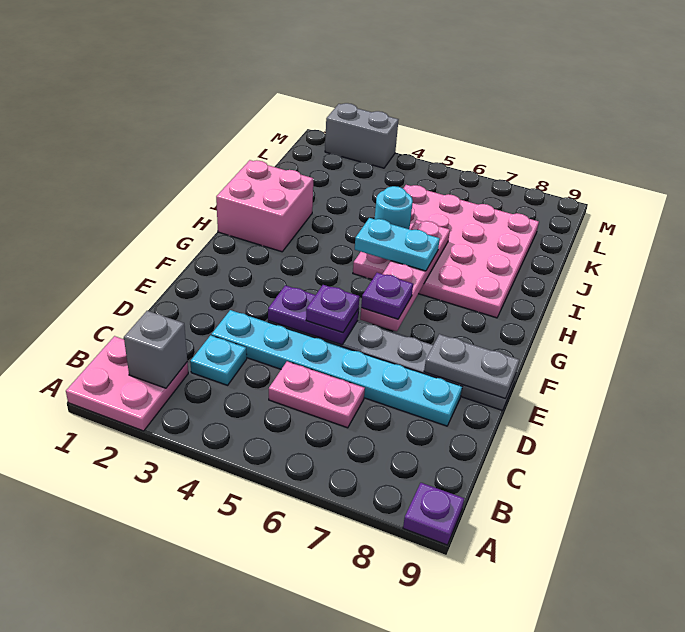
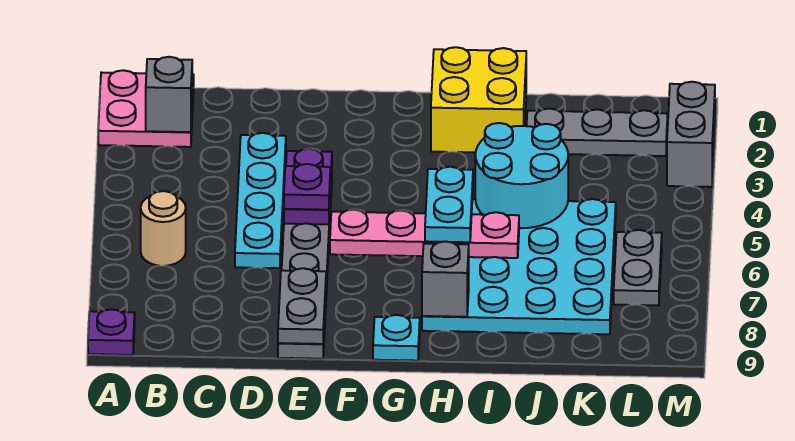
none -> tan 1x1 round brick [141,191,186,266]
cyan 1x1 plate [190,335,247,385] -> cyan 1x1 plate moved to [373,315,420,361]
pink 1x2 plate [269,361,365,428] -> none
cyan 1x6 plate [211,310,462,426] -> cyan 1x4 plate [235,133,286,268]
purple 1x1 plate [361,273,413,319] -> none
pink 2x2 brick [216,160,313,252] -> yellow 2x2 brick [431,47,526,152]
pink 4x4 plate [353,185,539,318] -> cyan 4x4 plate [422,199,616,334]
none -> grey 1x1 brick [422,242,469,317]
cyan 1x1 round brick [375,186,413,229] -> cyan 2x2 round brick [475,123,568,228]
none -> grey 1x3 plate [527,109,668,156]
none -> grey 1x2 plate [614,230,662,305]

